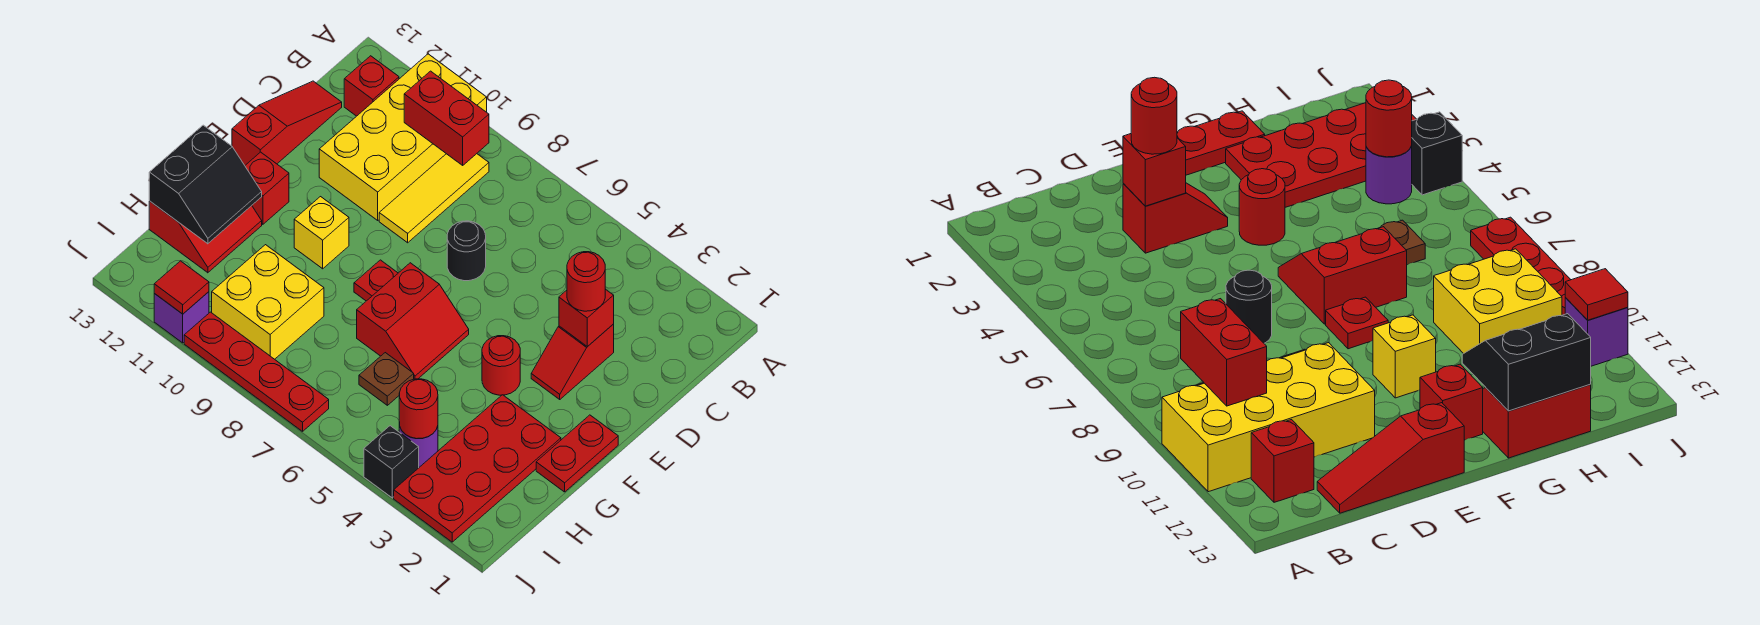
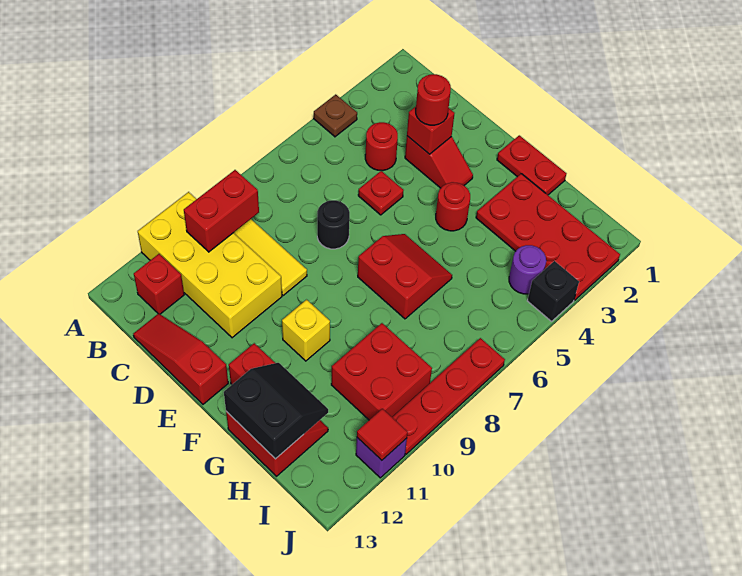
red 1x1 plate [354,260,398,301] -> red 1x1 plate moved to [358,171,404,215]
brown 1x1 plate [359,353,414,405] -> brown 1x1 plate moved to [314,94,357,137]
yellow 2x2 brick [212,245,324,359] -> red 2x2 brick [331,323,432,420]
red 1x1 round brick [399,379,438,439] -> red 1x1 round brick moved to [365,122,398,171]

